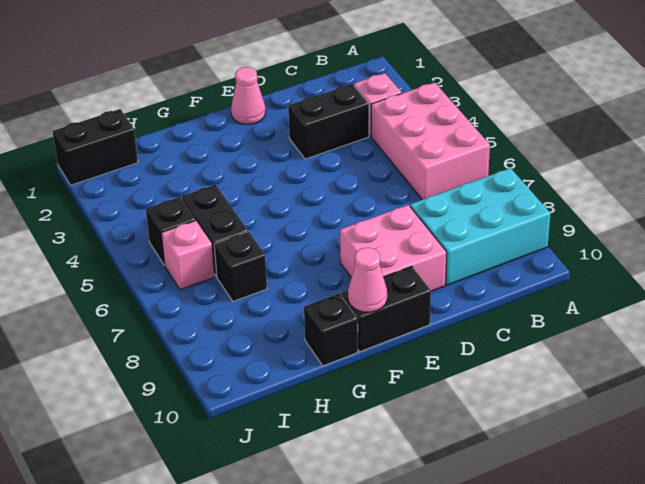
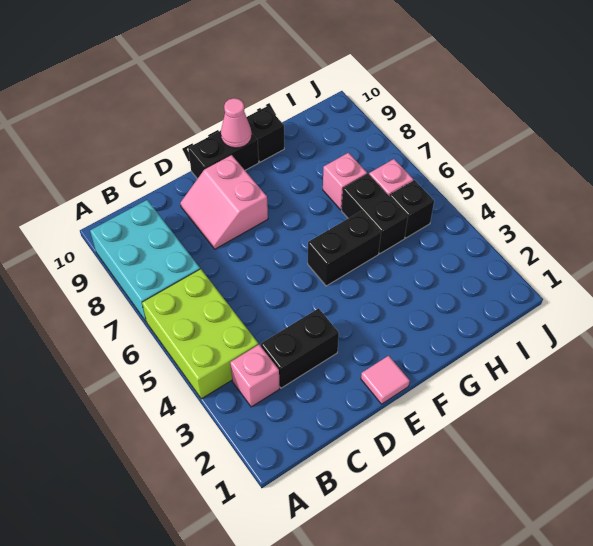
pink 2x3 brick [371,82,490,200] -> lime 2x3 brick [142,269,258,399]
cyan 2x3 brick [410,168,551,285] -> cyan 2x3 brick turned to [90,200,200,322]
pink 2x2 brick [340,205,447,291] -> pink 2x2 slope [180,155,268,249]
pink 1x1 cone [231,67,265,124] -> pink 1x1 tile [361,356,410,404]
black 1x1 brick [214,232,267,301] -> pink 1x1 brick [323,153,367,210]
black 1x2 brick [53,109,138,185] -> black 1x2 brick moved to [308,211,381,286]

